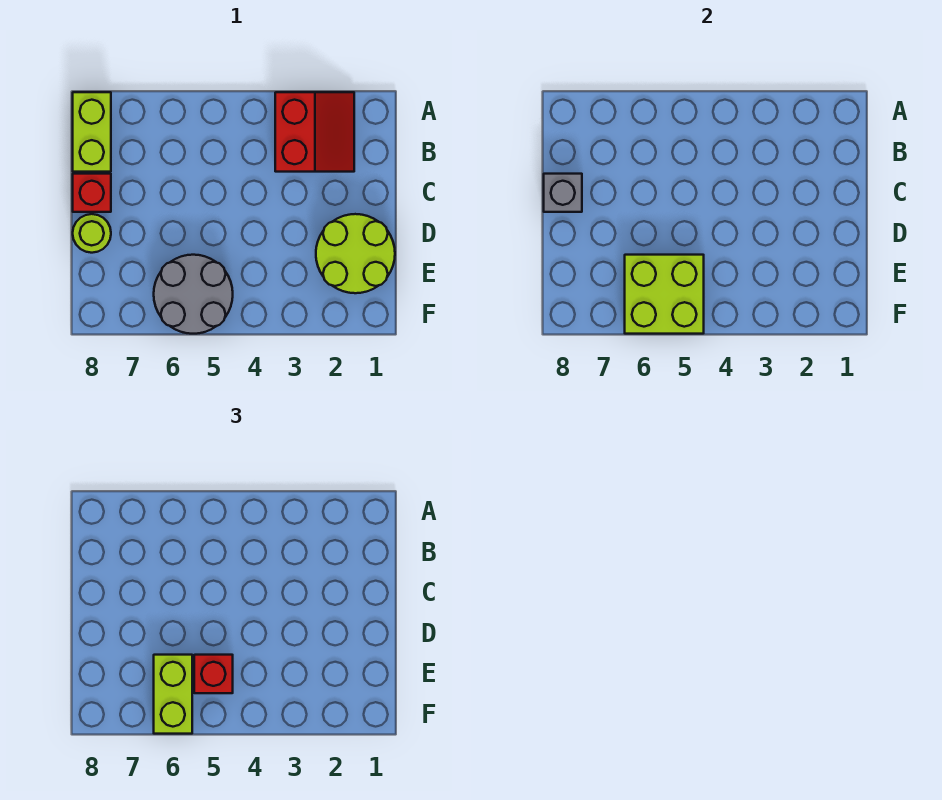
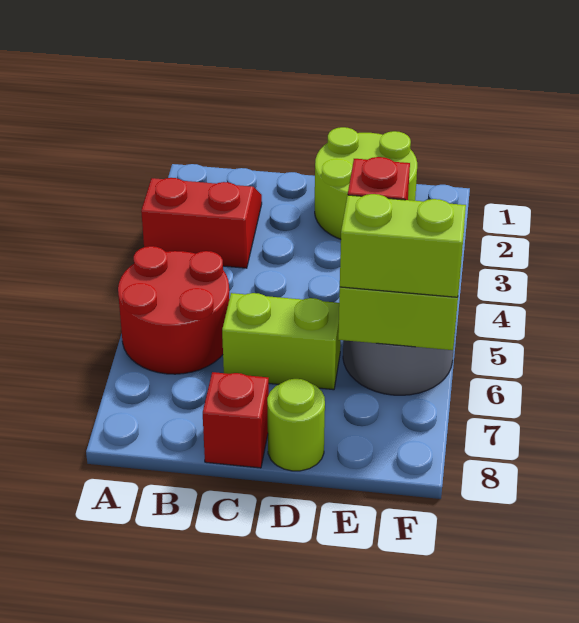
none -> red 2x2 round brick [118,246,229,374]
lime 1x2 brick [73,92,111,172] -> lime 1x2 brick moved to [222,293,341,390]
grey 1x1 brick [544,174,582,212] -> none

